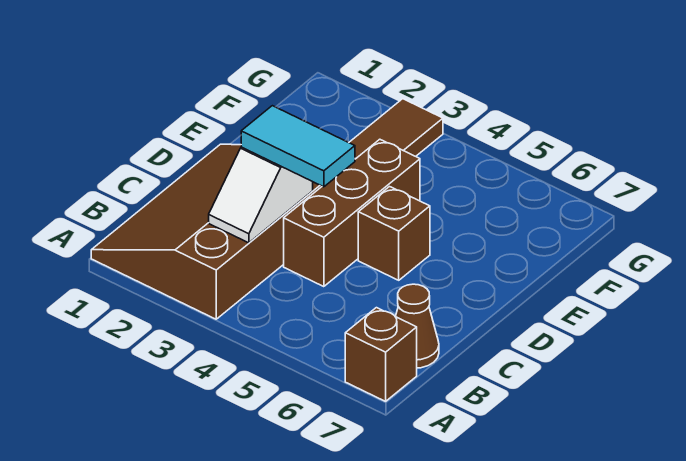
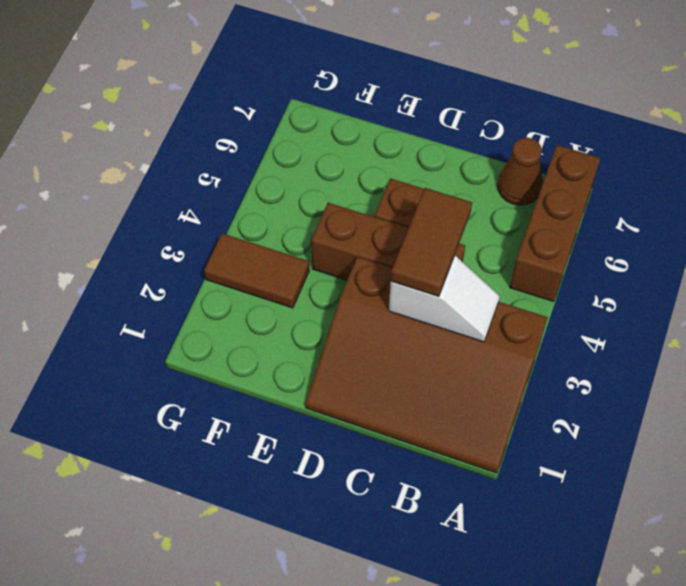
brown 1x1 brick [345,308,417,401] -> brown 1x3 brick [510,145,600,302]
cyan 1x2 tile [241,106,355,187] -> brown 1x2 tile [391,188,472,297]

